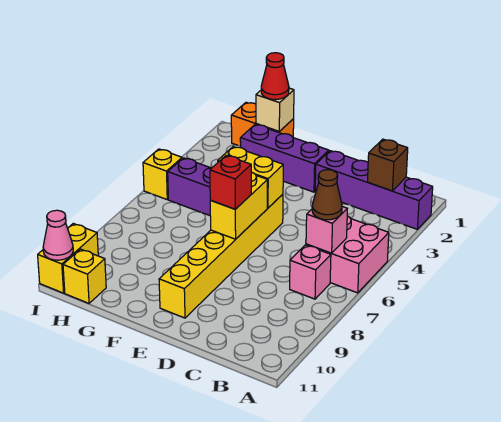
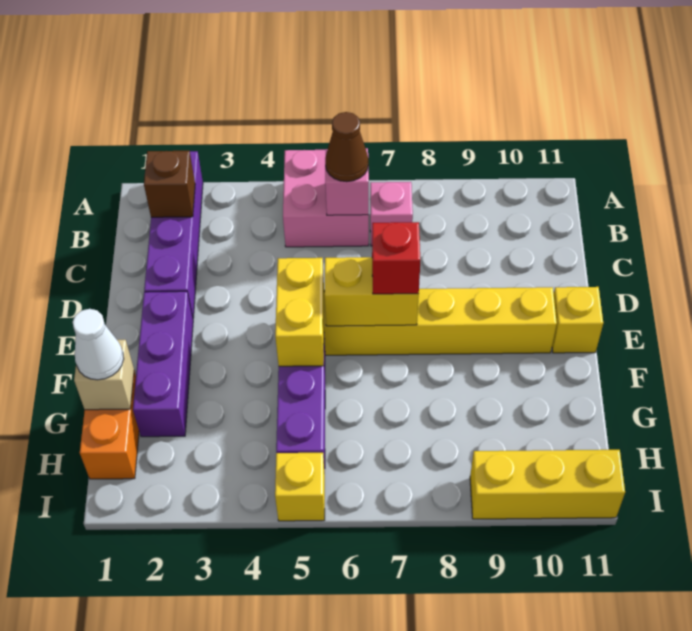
red 1x1 cone [261,53,289,100] -> white 1x1 cone [73,309,124,380]
yellow 1x1 brick [63,249,106,303] -> yellow 1x1 brick moved to [552,287,603,353]
yellow 1x2 brick [38,223,98,293] -> yellow 1x3 brick [470,450,625,519]
pink 1x1 cone [43,210,73,260] -> none

